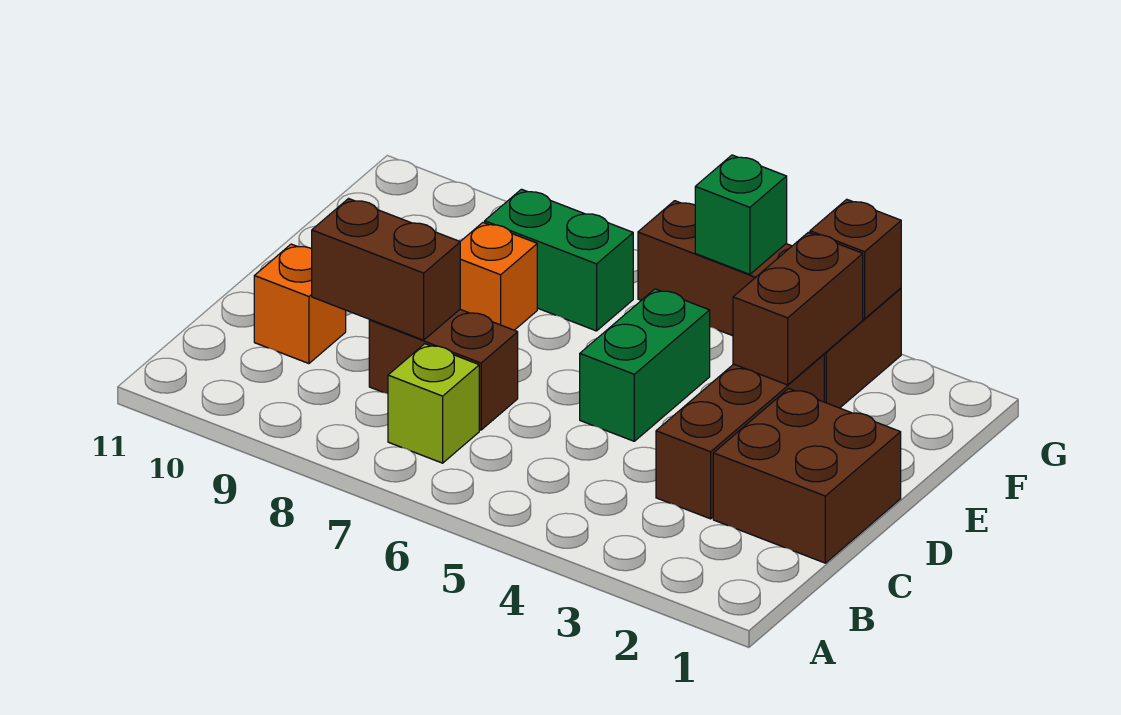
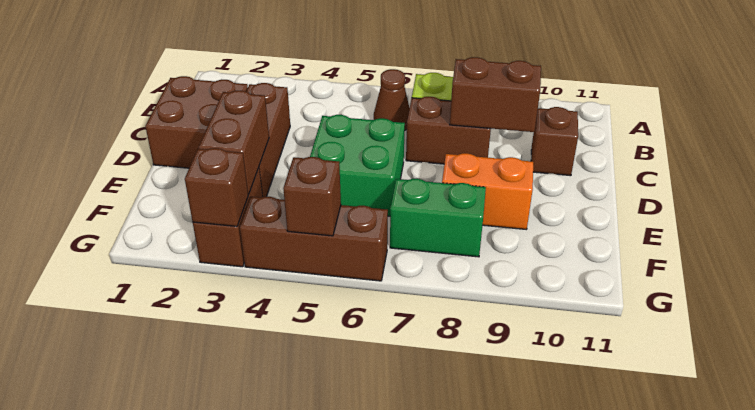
none -> brown 1x1 cone [374,69,409,130]
orange 1x1 brick [254,244,346,364] -> brown 1x1 brick [531,107,578,176]
green 1x2 brick [580,289,710,441] -> green 2x2 brick [310,115,405,216]
orange 1x1 brick [460,223,537,330] -> orange 1x2 brick [442,153,533,229]
green 1x1 brick [695,155,787,274] -> brown 1x1 brick [283,157,341,236]

